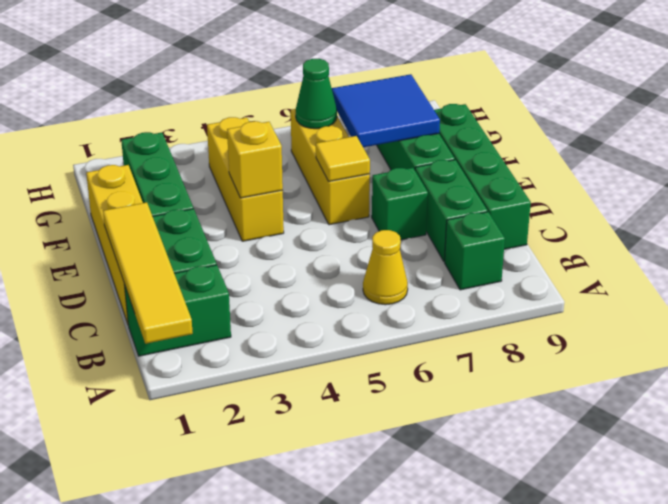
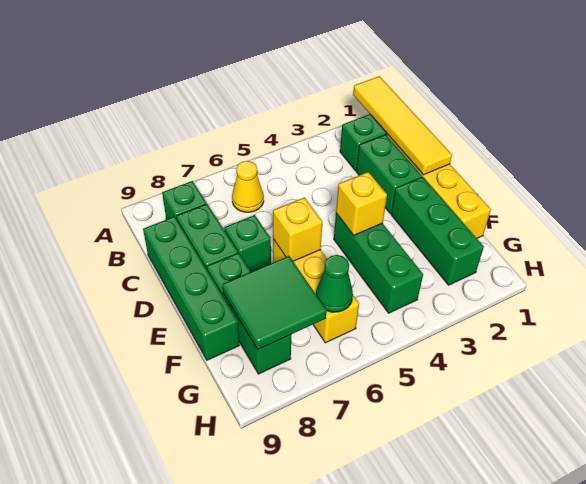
yellow 1x3 brick [207,117,284,241] -> green 1x3 brick [334,213,423,313]
yellow 1x1 tile [316,136,370,181] -> yellow 1x1 brick [273,197,322,261]
blue 2x2 tile [332,74,440,147] -> green 2x2 tile [223,256,327,349]

